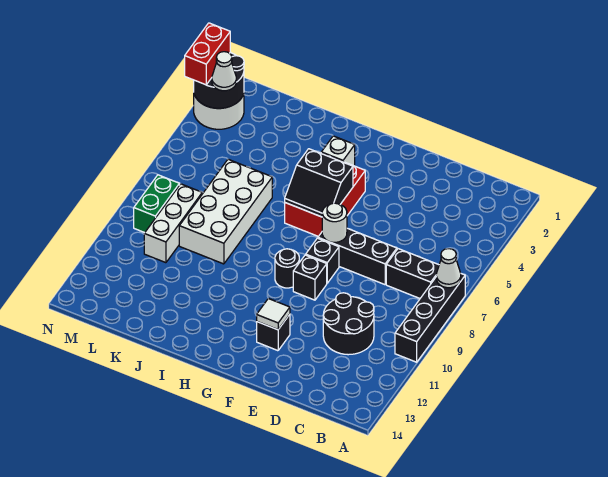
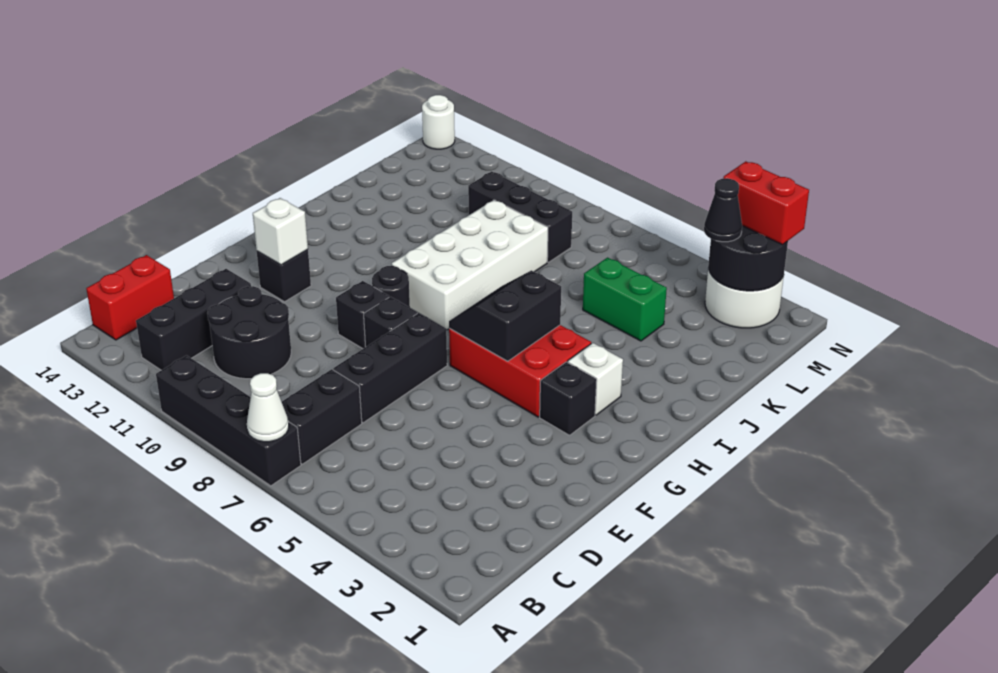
none -> black 1x3 brick [136,269,251,370]
none -> red 1x2 brick [86,255,174,340]
white 1x1 round brick [322,203,347,242] -> white 1x1 round brick moved to [422,95,455,149]
white 1x1 tile [257,299,290,330] -> white 1x1 brick [253,198,308,265]
none -> black 1x1 brick [540,362,597,435]
white 2x4 brick [179,159,272,264] -> white 2x4 brick turned to [392,200,548,330]
white 1x3 brick [144,184,202,263] -> black 1x3 brick [468,171,572,262]
white 1x1 cone [212,52,236,91] -> black 1x1 cone [704,178,742,242]
green 1x2 brick [134,175,179,233] -> green 1x2 brick moved to [583,258,667,341]

